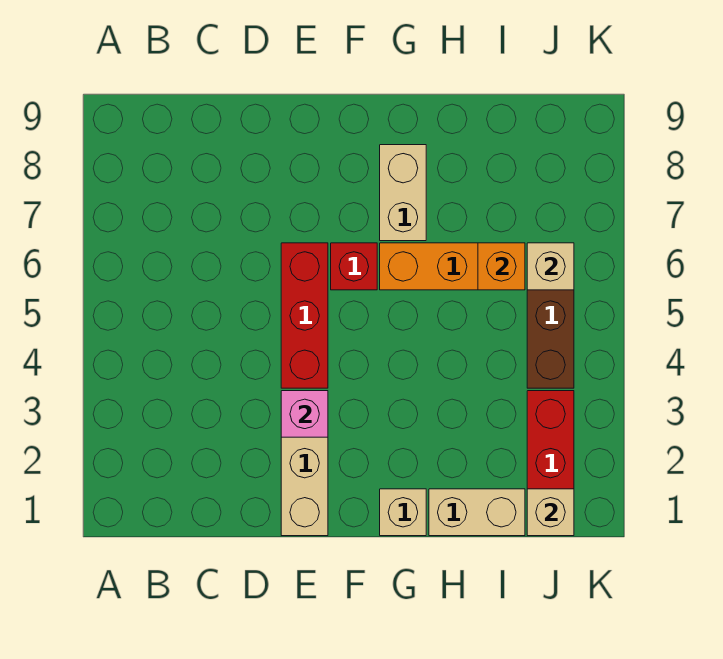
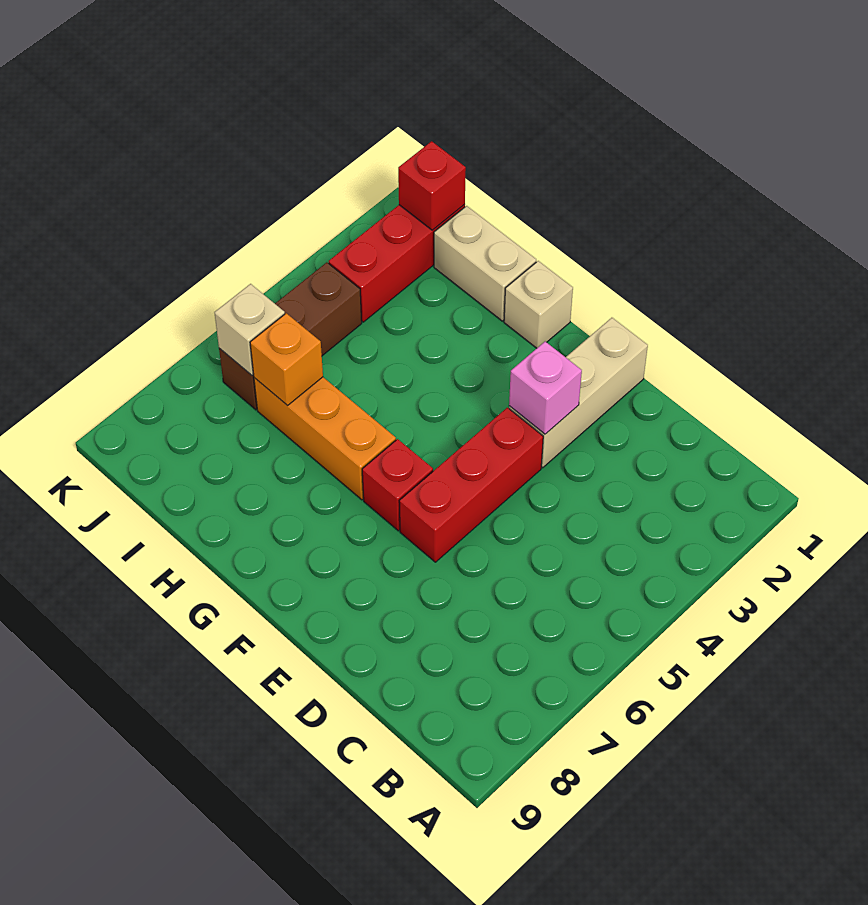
tan 1x2 brick [380,145,426,241] -> none
tan 1x1 brick [527,489,574,536] -> red 1x1 brick [398,141,466,230]

